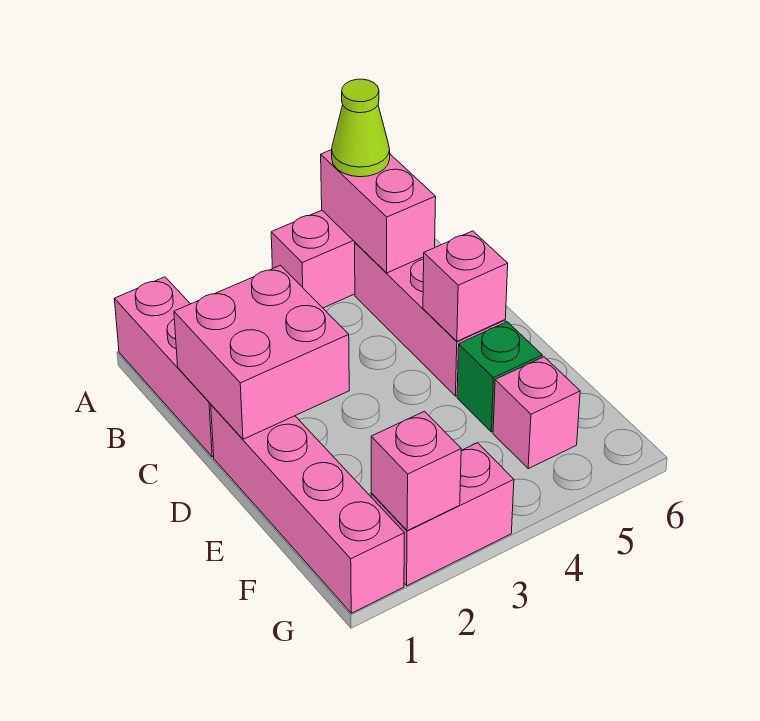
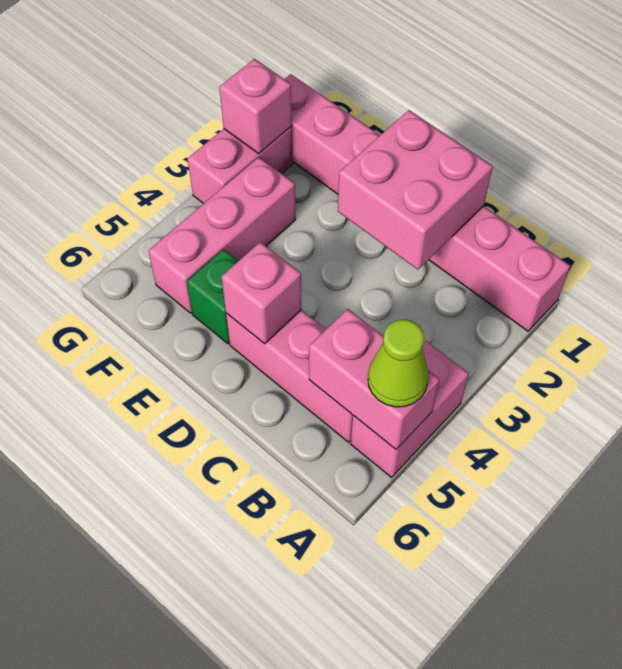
pink 1x1 brick [493,357,580,469] -> pink 1x3 brick [148,157,296,313]

